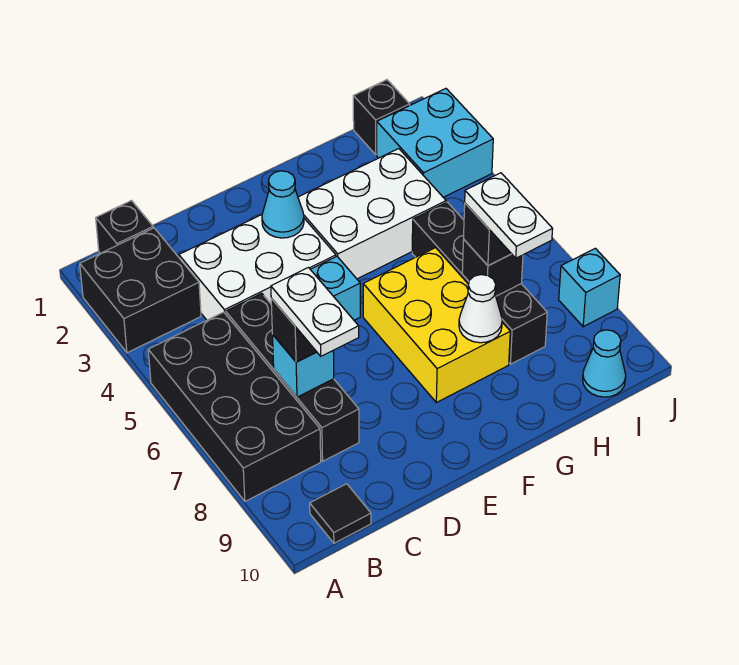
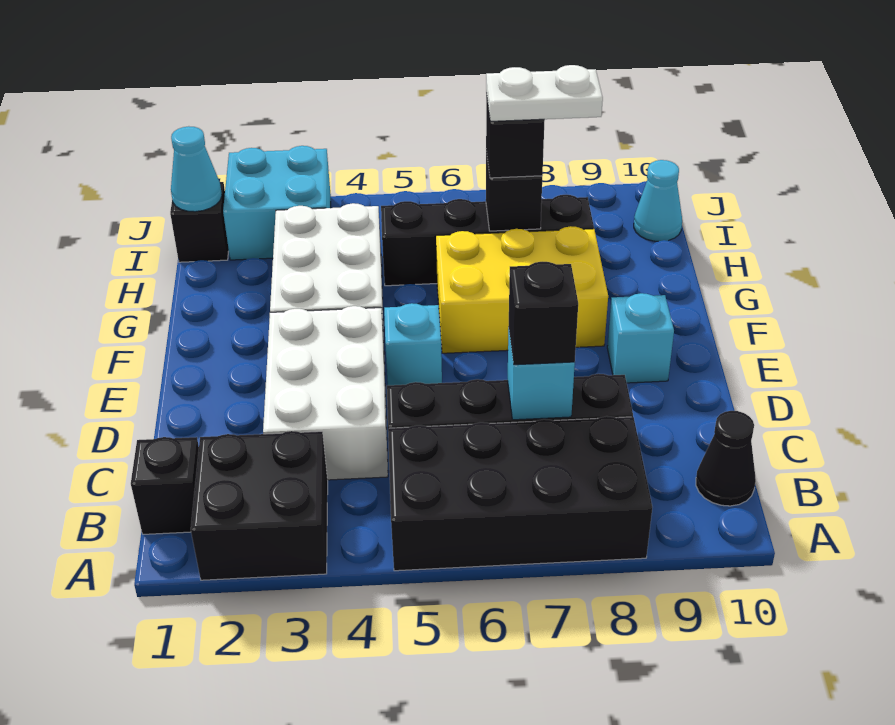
black 1x1 tile [310,484,371,543] -> black 1x1 cone [696,411,756,506]
white 1x2 plate [271,268,359,356] -> none
cyan 1x1 cone [262,171,304,238] -> cyan 1x1 cone moved to [171,126,222,212]
white 1x1 cone [459,275,502,343] -> none
cyan 1x1 brick [559,248,620,327] -> cyan 1x1 brick moved to [607,293,674,383]

